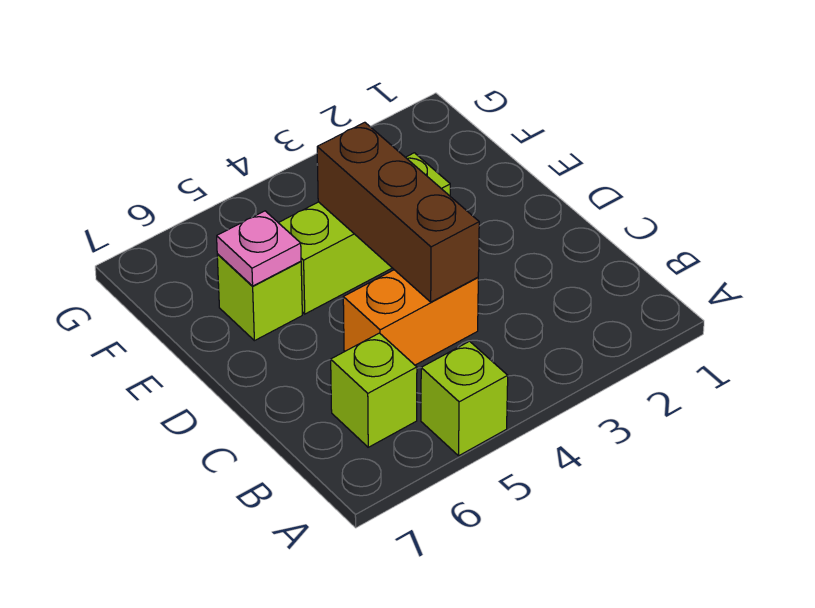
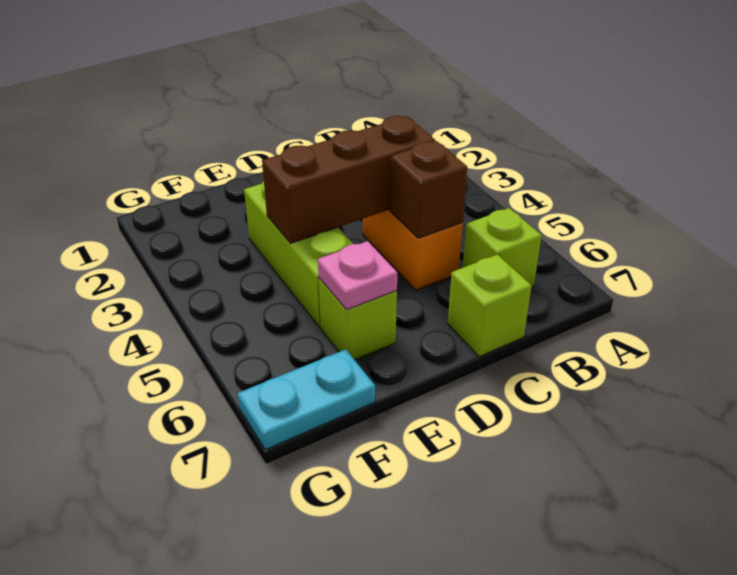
lime 1x1 brick [421,341,508,456] -> lime 1x1 brick moved to [448,254,532,357]
none -> brown 1x1 brick [390,141,467,238]
none -> cyan 1x2 plate [238,349,375,450]

